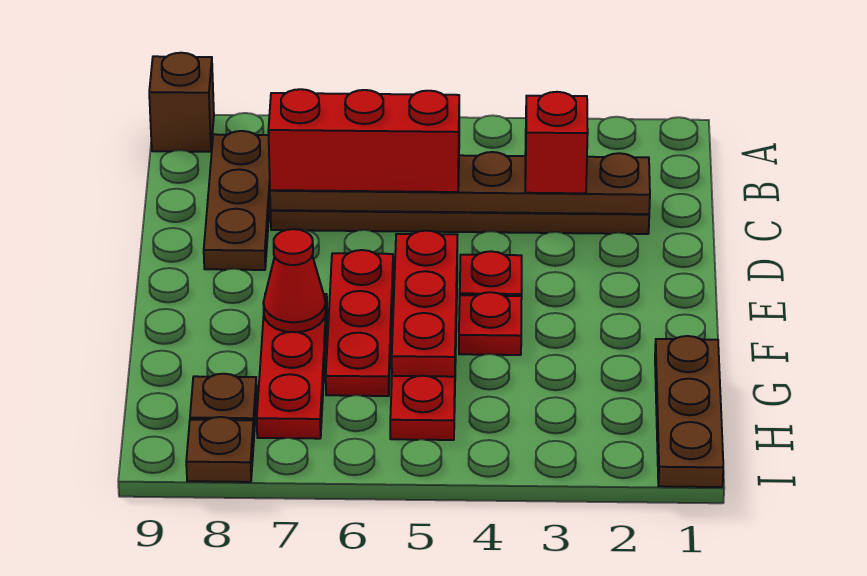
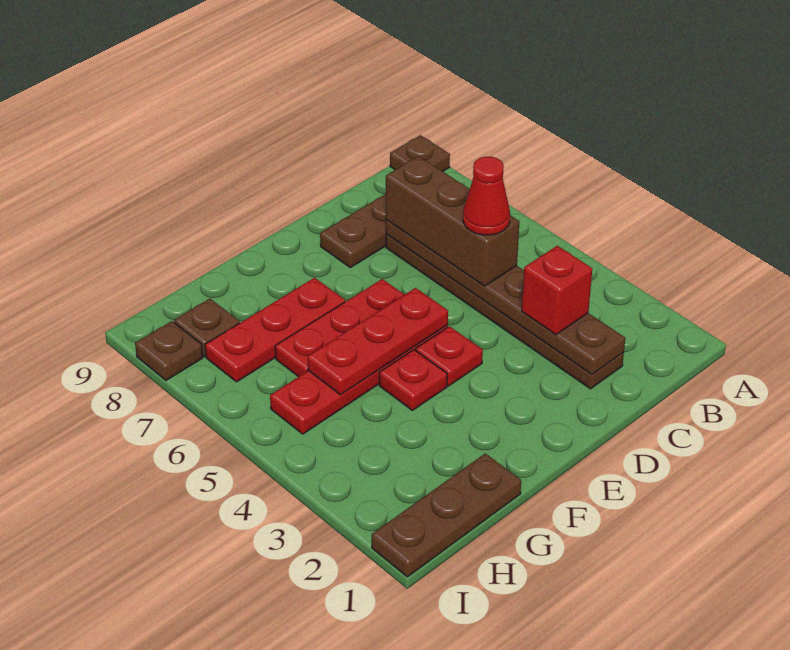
brown 1x1 brick [149,53,214,152] -> brown 1x1 plate [390,135,450,171]
red 1x3 brick [268,89,459,192] -> brown 1x3 brick [386,156,519,286]
red 1x1 cone [263,229,326,332] -> red 1x1 cone moved to [463,157,510,235]

